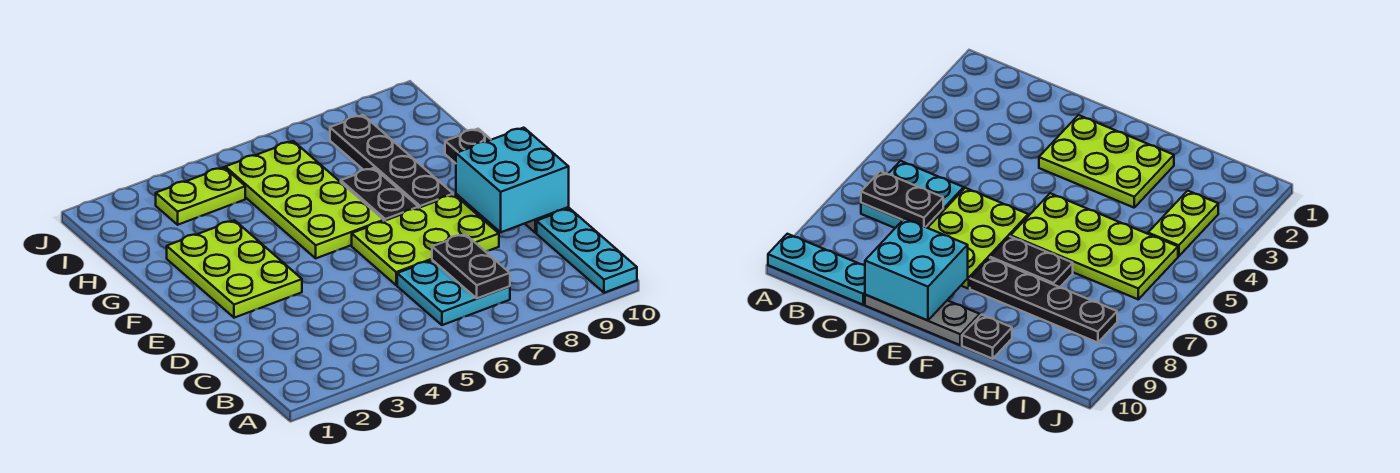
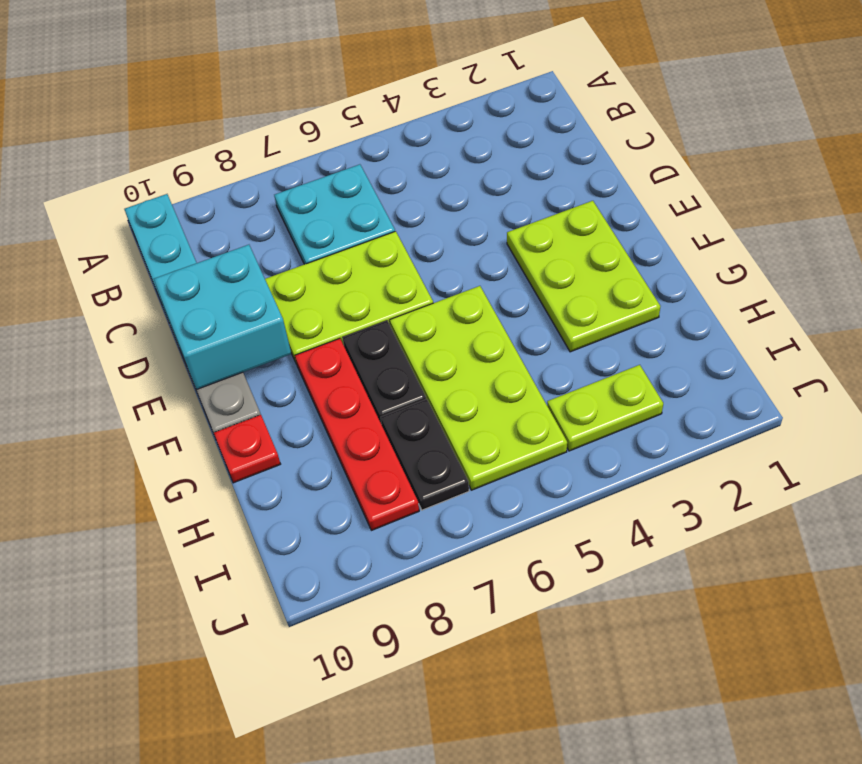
black 1x2 plate [432,234,510,298] -> black 1x2 plate moved to [381,399,469,510]
black 1x4 plate [330,115,453,208] -> red 1x4 plate [295,338,419,530]
black 1x1 plate [445,129,491,163] -> red 1x1 plate [214,415,280,483]

